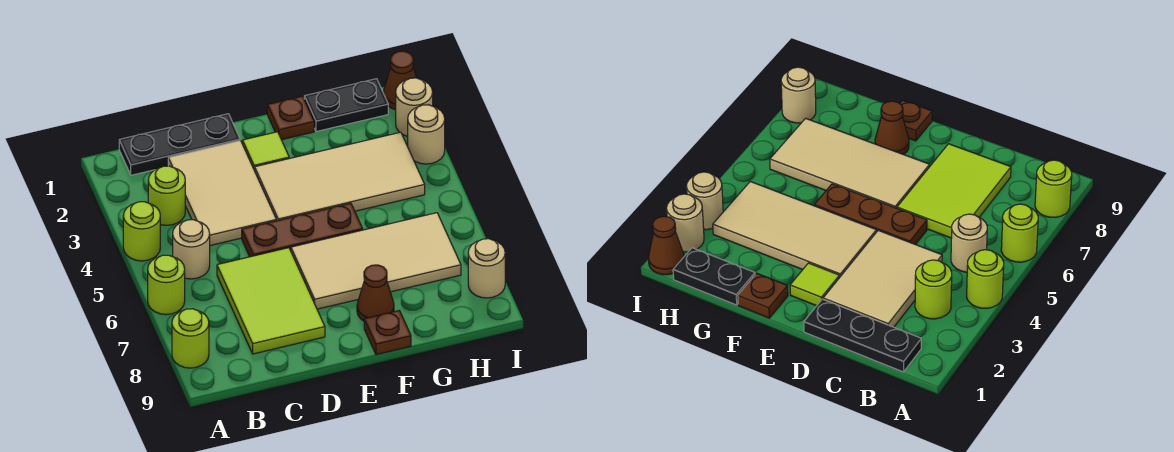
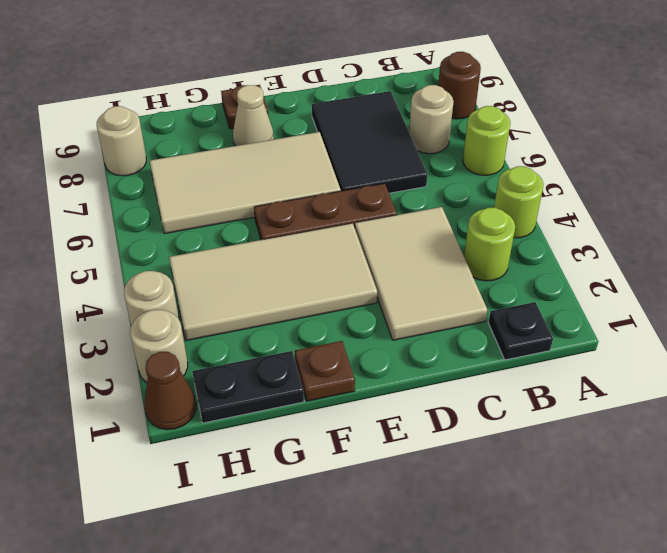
lime 1x1 round brick [172,309,209,368] -> brown 1x1 round brick [438,52,481,119]
black 1x3 plate [119,114,240,175] -> black 1x1 plate [489,302,553,360]
tan 1x1 round brick [173,220,210,279] -> tan 1x1 round brick moved to [409,85,454,154]
lime 2x3 tile [217,248,325,354] -> black 2x3 tile [312,91,428,193]
lime 1x1 tile [243,132,289,171] -> none
brown 1x1 cone [357,265,394,321] -> tan 1x1 cone [233,85,274,146]

